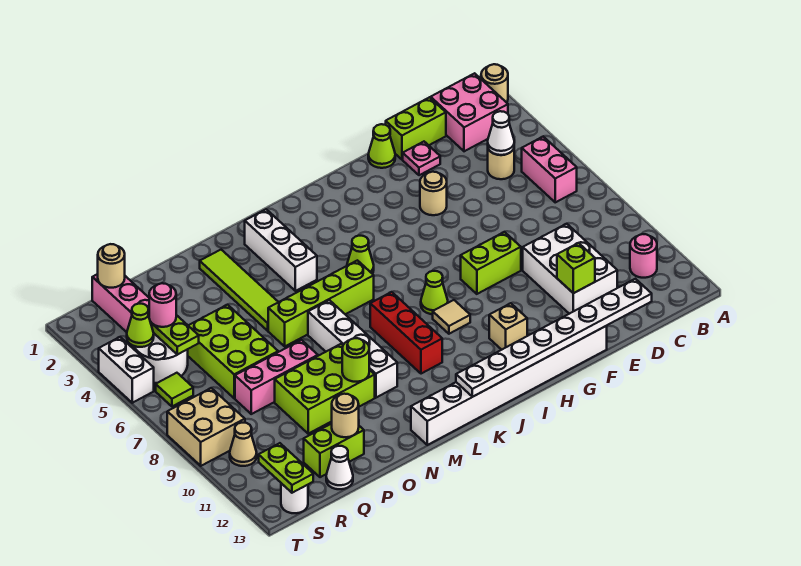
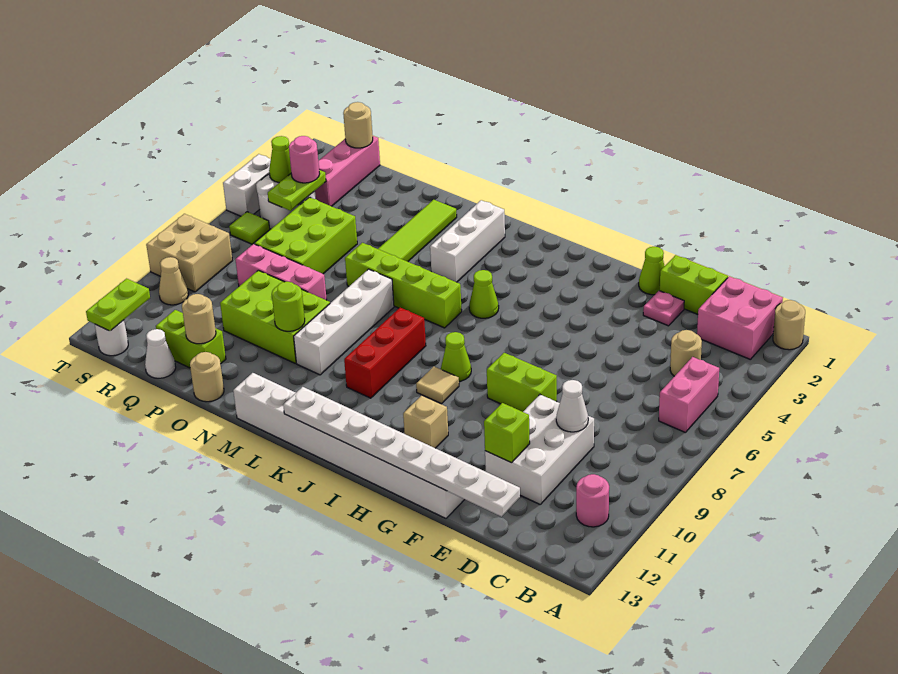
white 1x1 cone [488,111,514,155] -> white 1x1 cone moved to [556,380,588,432]
tan 1x1 round brick [420,172,447,215] -> tan 1x1 round brick moved to [190,352,224,402]

